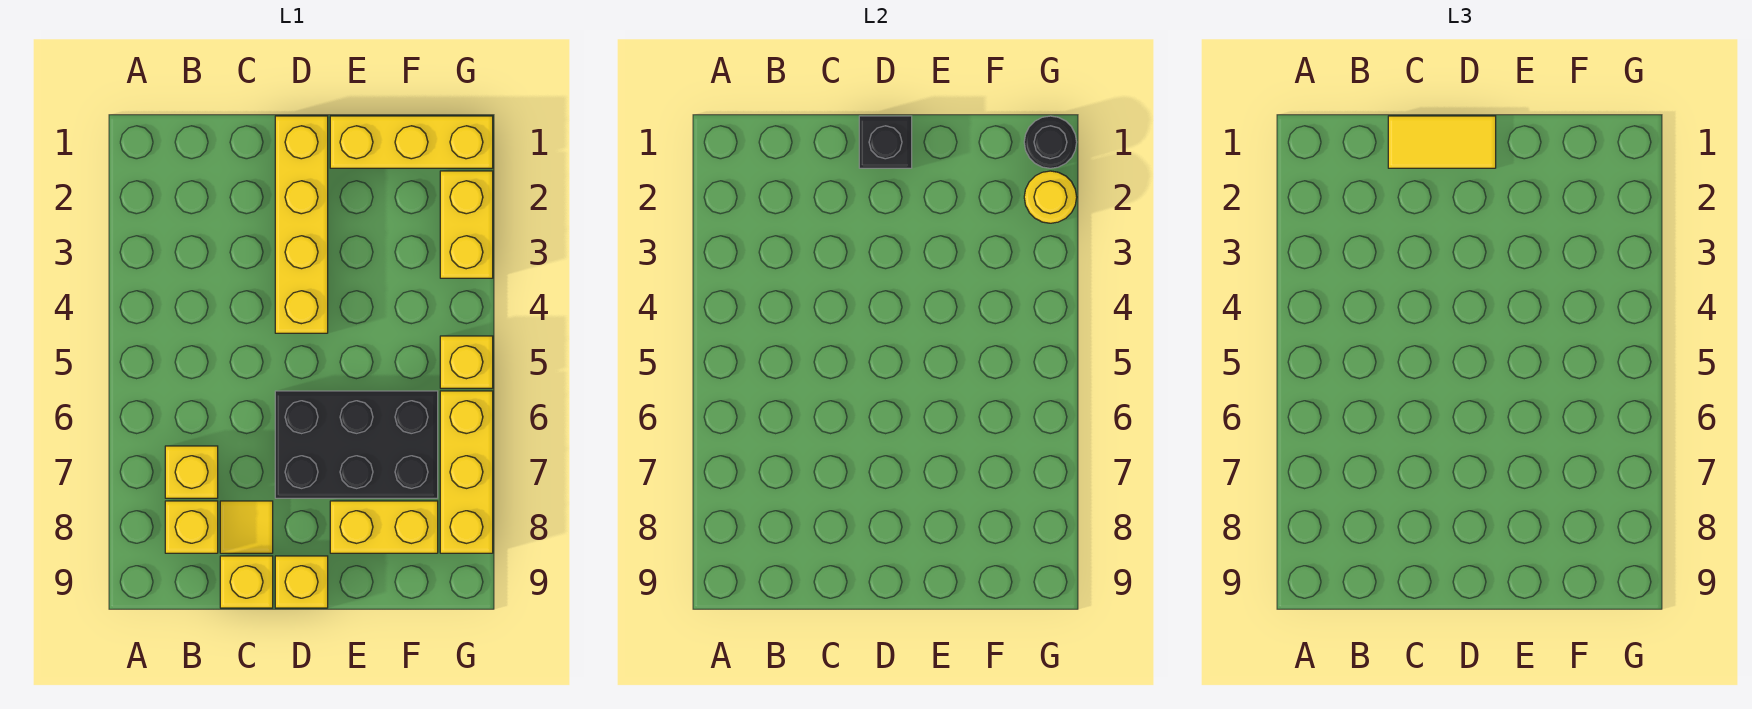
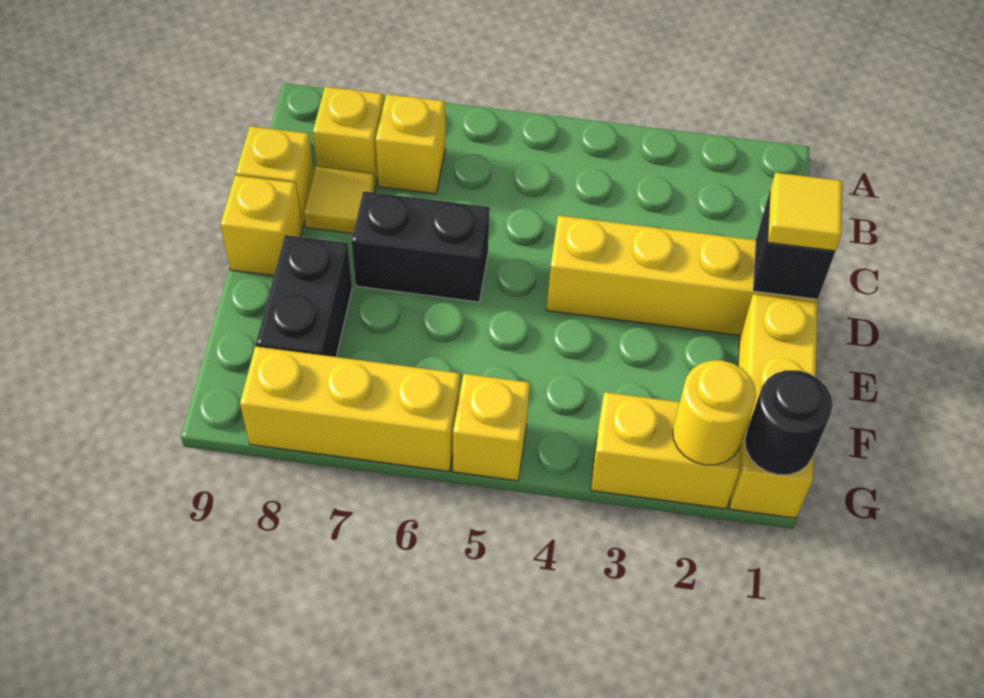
yellow 1x2 tile [1388,116,1496,168] -> yellow 1x1 tile [768,173,843,251]
black 2x3 brick [275,391,438,498] -> black 1x2 brick [351,191,490,302]
yellow 1x2 brick [330,501,438,553] -> black 1x2 brick [256,235,352,357]

